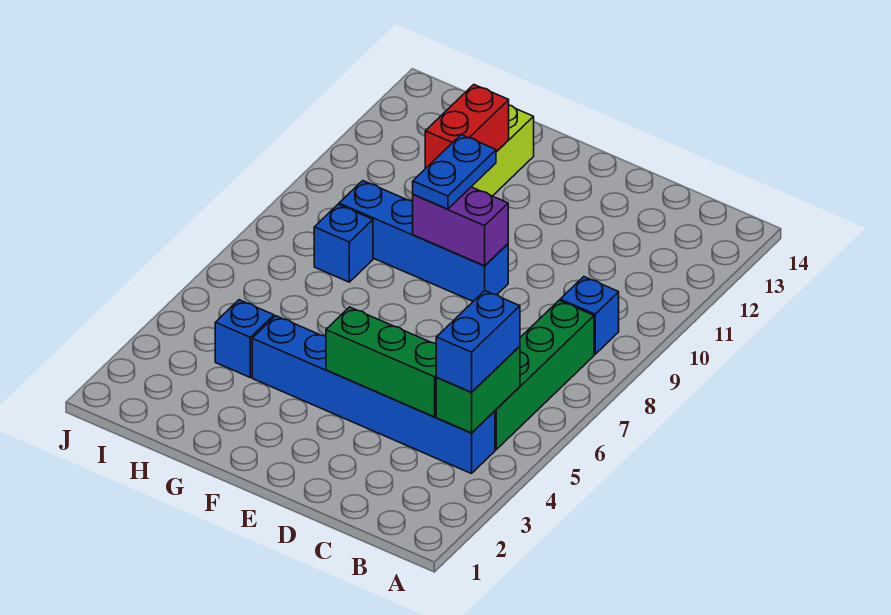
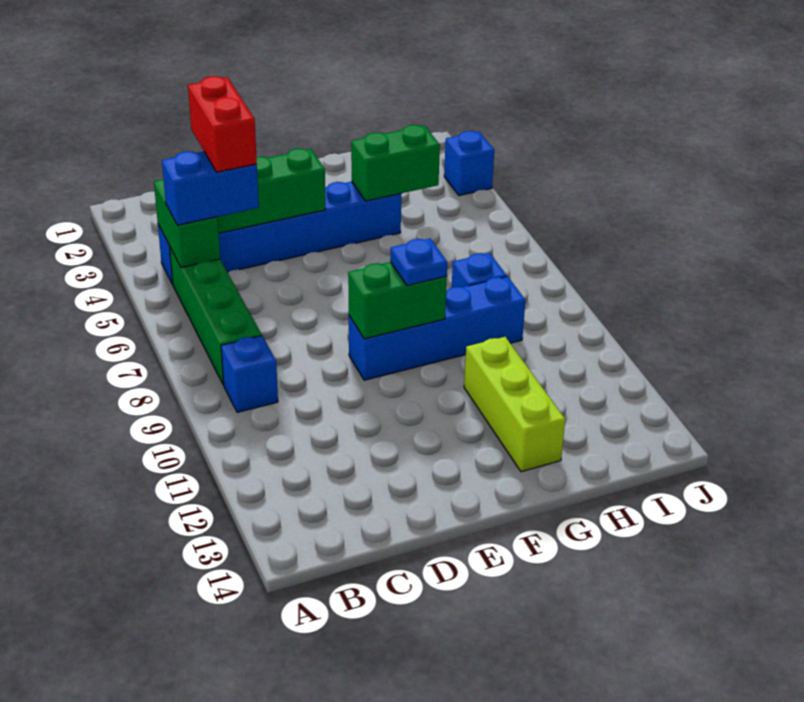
blue 1x2 brick [436,291,520,392] -> blue 1x2 brick turned to [162,151,259,225]
purple 1x2 brick [413,187,508,266] -> green 1x2 brick [348,262,447,339]
blue 1x2 plate [413,134,496,209] -> blue 1x1 plate [390,238,447,286]
none -> green 1x2 brick [351,125,440,201]
red 1x2 brick [425,85,509,169] -> red 1x2 brick moved to [188,76,257,172]
blue 1x1 brick [215,300,274,377] -> blue 1x1 brick moved to [444,131,494,196]

